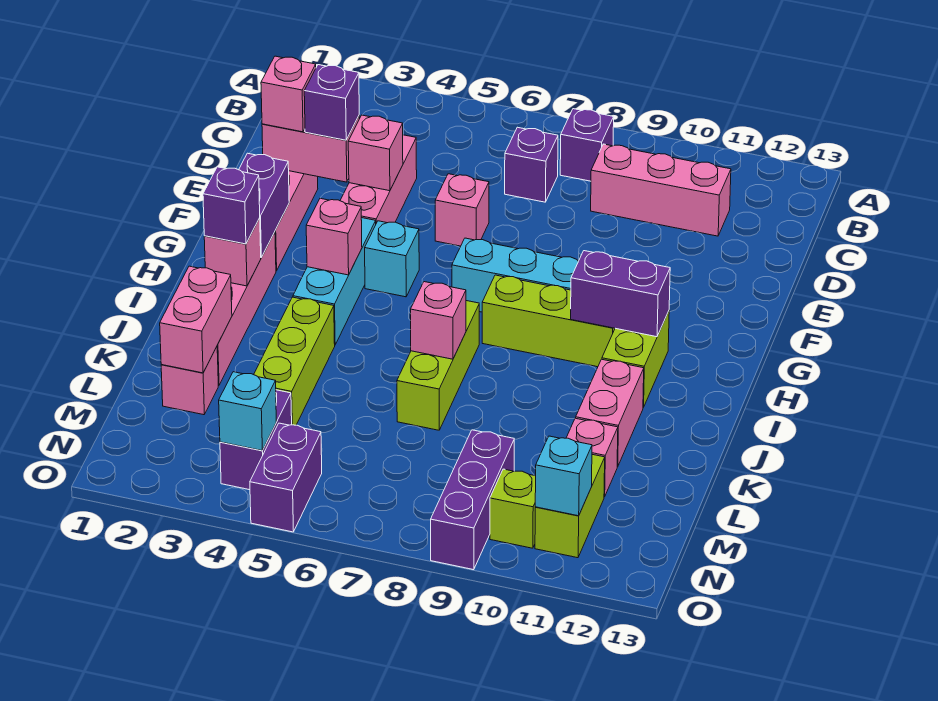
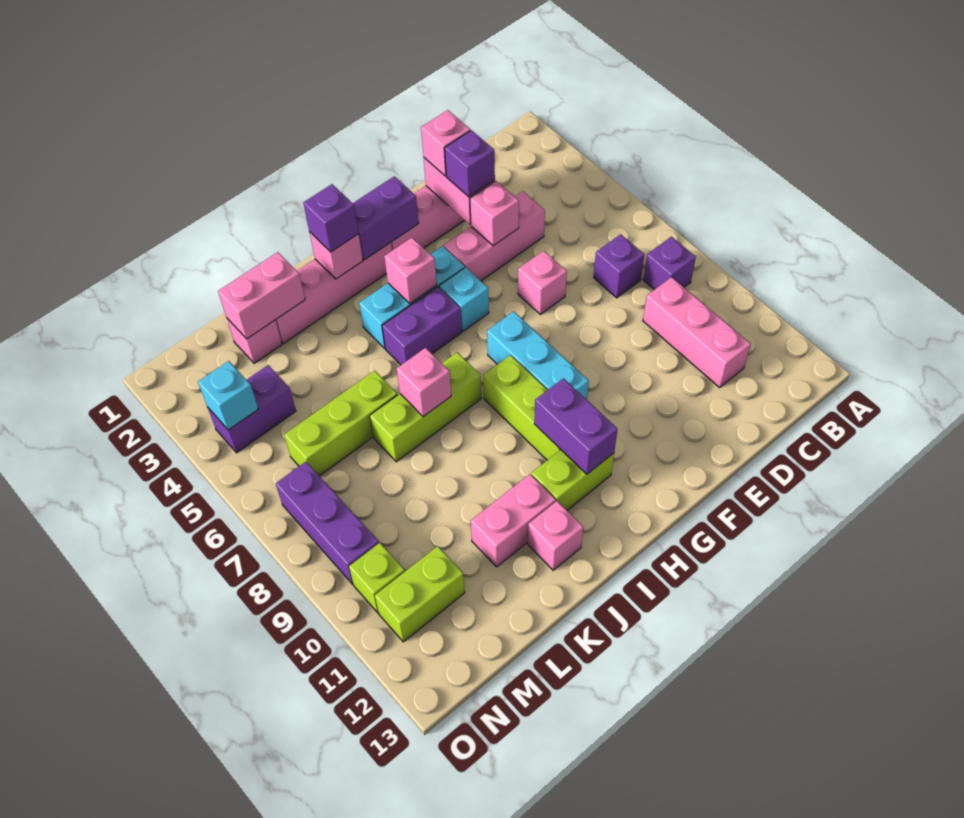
lime 1x3 brick [254,297,335,425] -> lime 1x3 brick moved to [284,371,397,476]
pink 1x1 brick [566,418,618,497] -> pink 1x1 brick moved to [528,501,583,570]
purple 1x3 brick [431,430,514,570] -> purple 1x3 brick turned to [276,462,379,584]
purple 1x2 brick [250,423,322,532] -> purple 1x2 brick moved to [382,287,462,365]
cyan 1x1 brick [535,436,592,516] -> none

